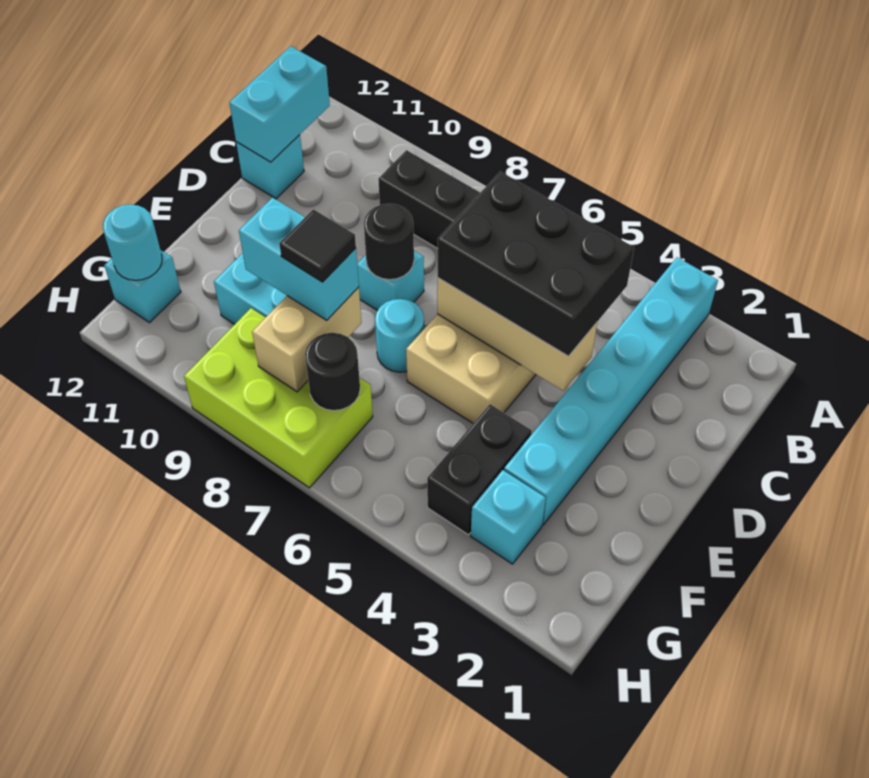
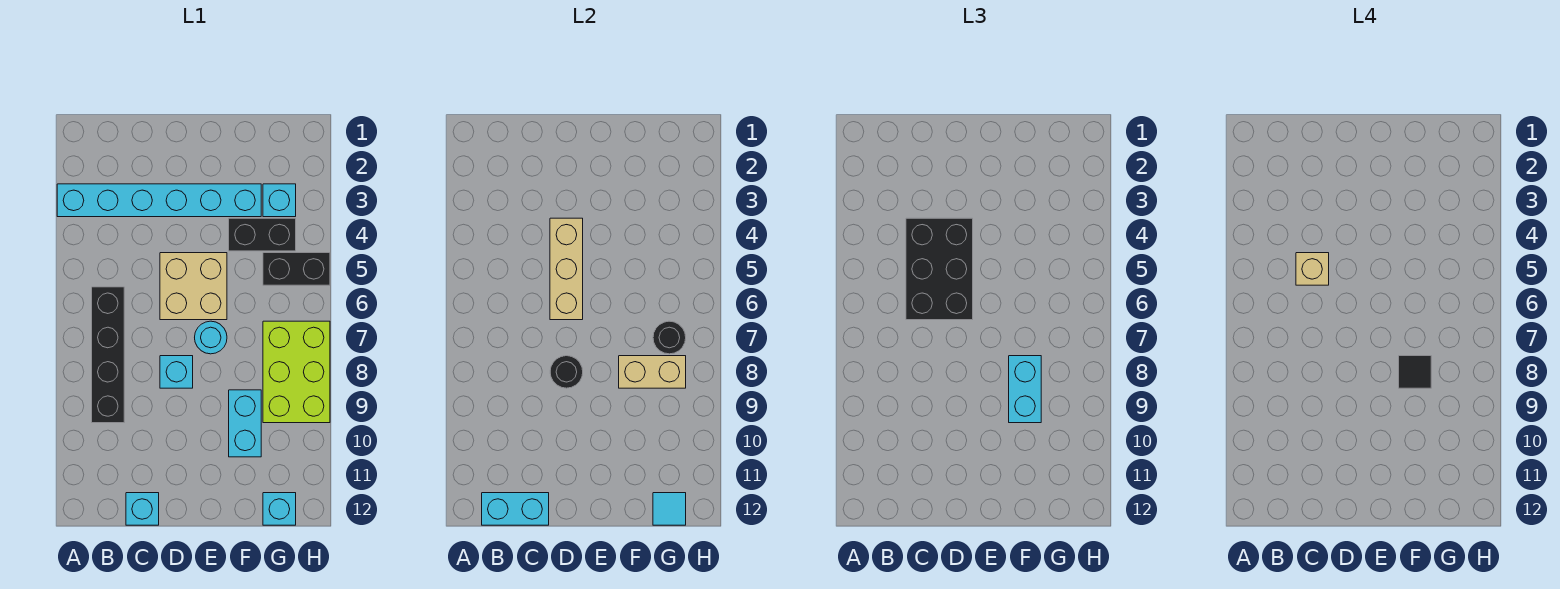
none -> tan 1x1 brick [1296,253,1329,285]
none -> black 1x2 brick [263,253,330,285]
cyan 1x1 round brick [103,204,162,280] -> cyan 1x1 tile [653,493,686,525]

